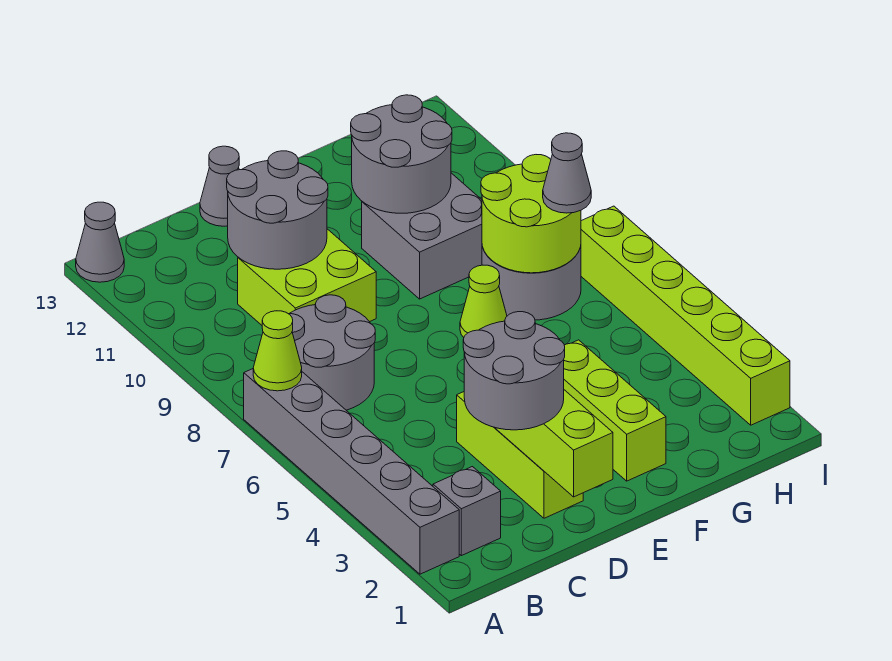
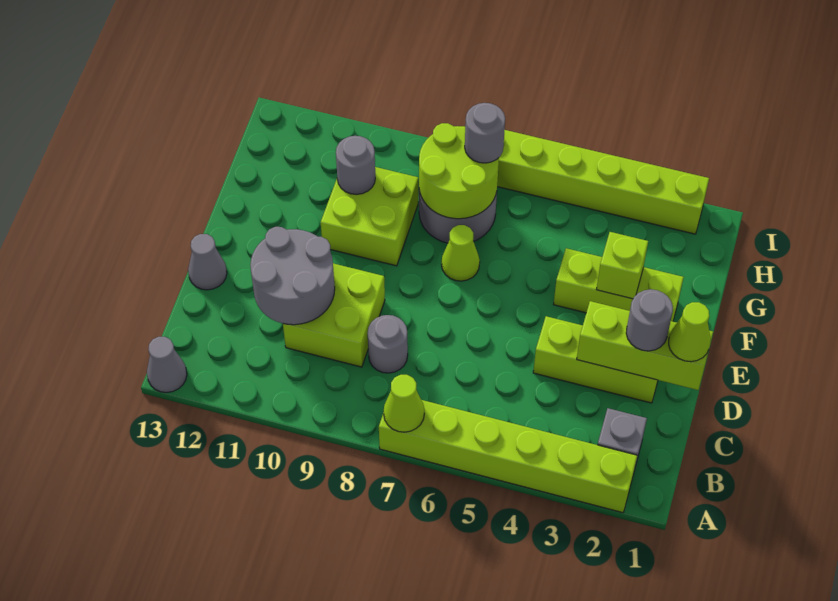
grey 1x6 brick [244,369,459,574] -> lime 1x6 brick [379,400,637,513]
grey 2x2 round brick [289,295,375,410] -> grey 1x1 round brick [368,315,408,373]
grey 2x2 round brick [463,312,565,430] -> grey 1x1 round brick [626,289,673,351]
none -> lime 1x1 cone [669,302,711,362]
none -> lime 1x1 brick [597,232,648,299]
grey 2x2 brick [362,173,482,299] -> lime 2x2 brick [321,167,418,266]
grey 2x2 round brick [351,95,452,213] -> grey 1x1 round brick [336,136,375,194]
grey 1x1 cone [543,133,591,213] -> grey 1x1 round brick [465,103,505,163]

